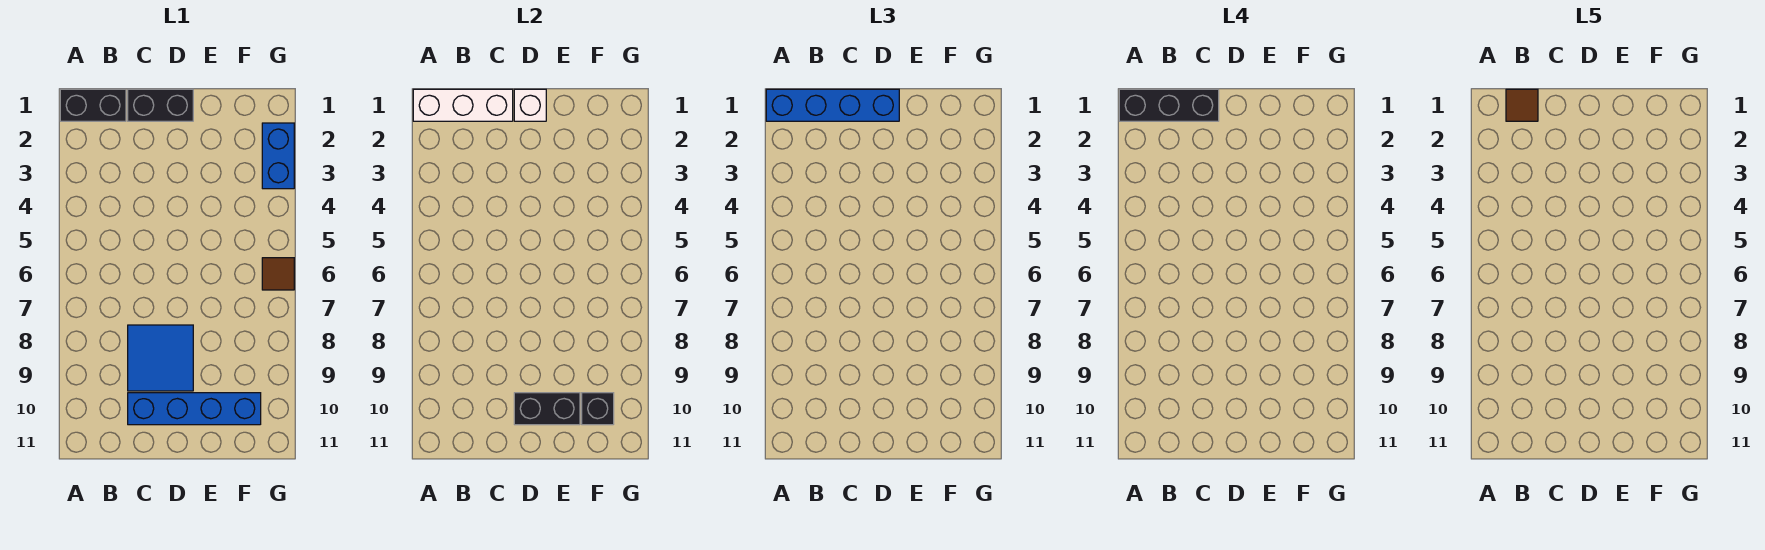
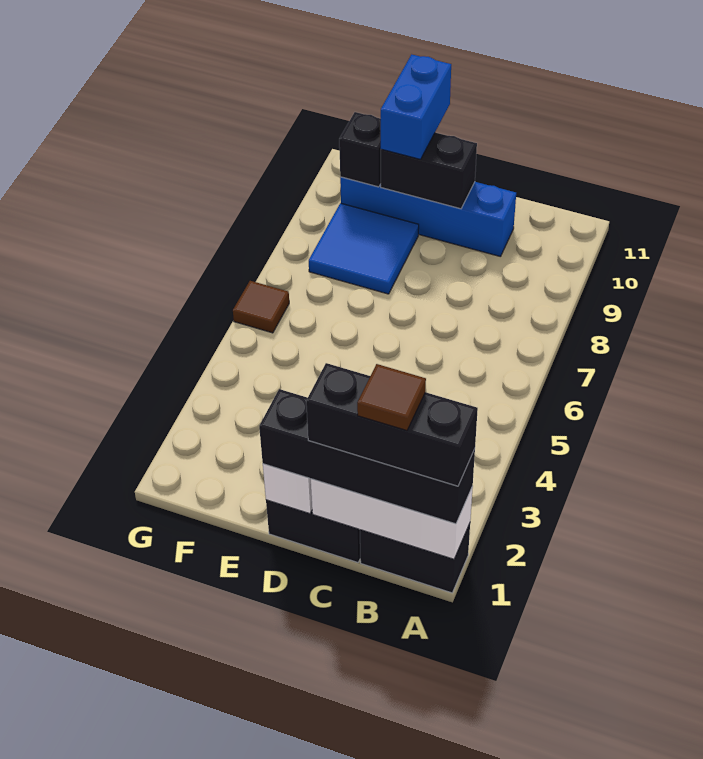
blue 1x4 brick [766,89,899,121] -> black 1x4 brick [259,389,475,524]
blue 2x2 tile [128,325,193,391] -> blue 2x2 tile moved to [309,203,419,294]
blue 1x2 brick [262,123,294,189] -> blue 1x2 brick moved to [381,55,451,159]

